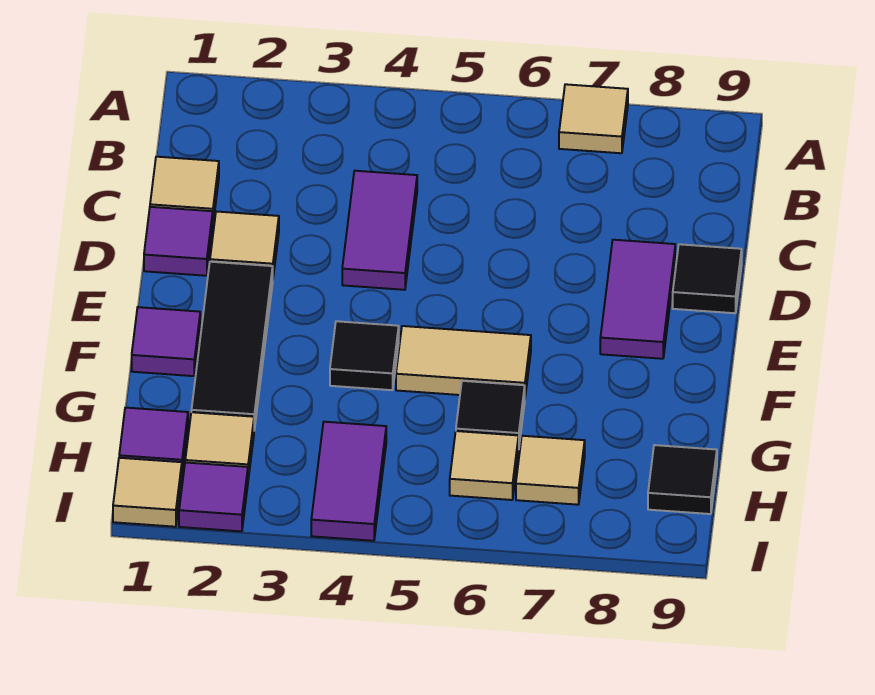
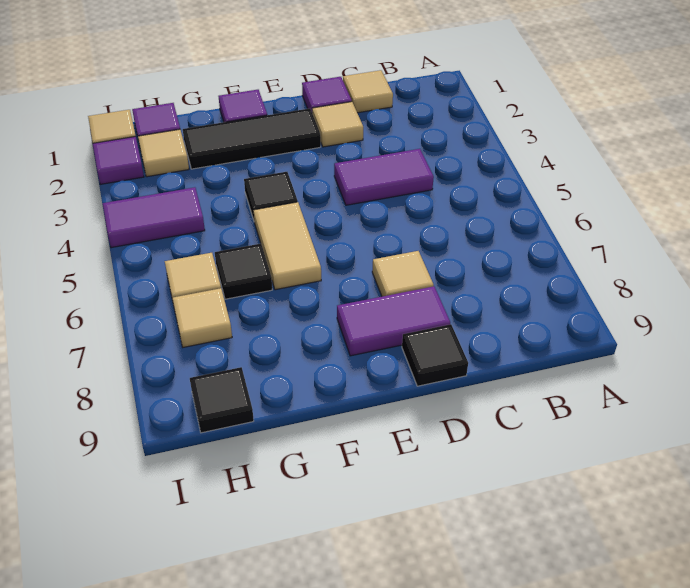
tan 1x1 tile [559,84,628,153] -> tan 1x1 tile moved to [372,251,434,296]

